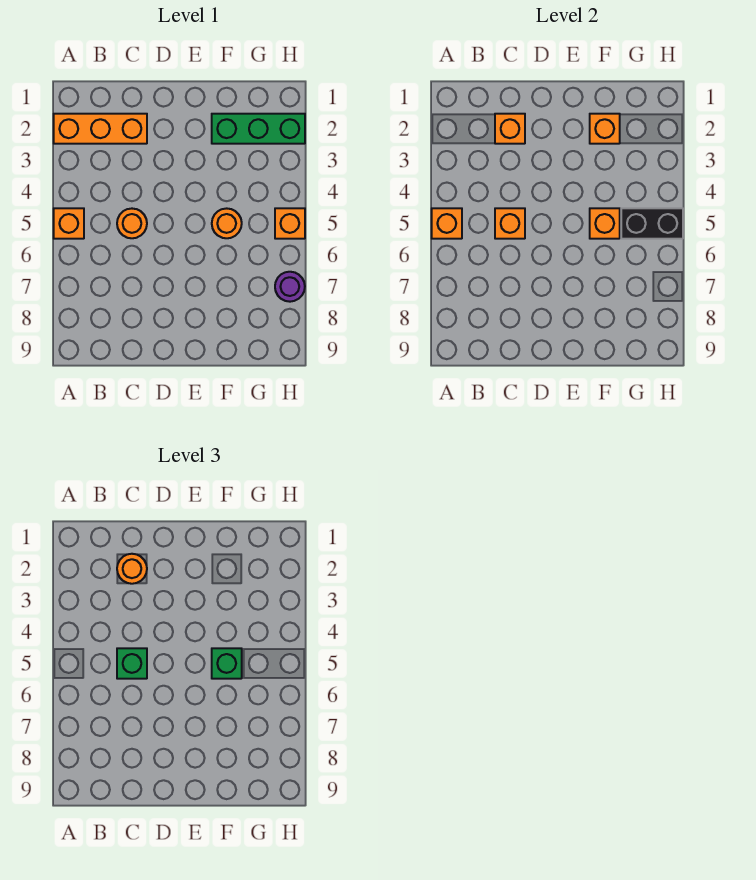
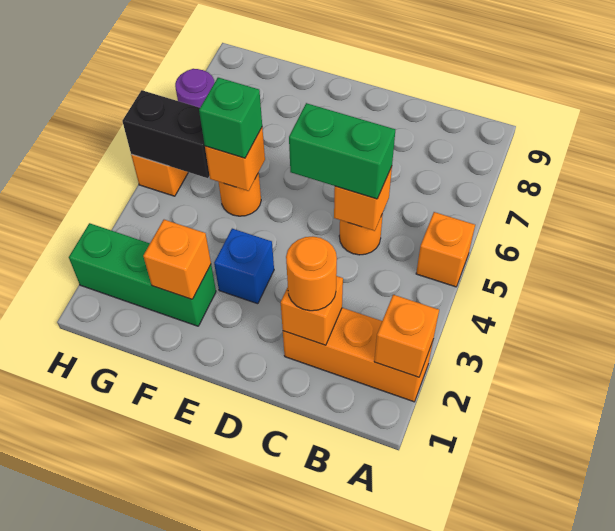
orange 1x1 brick [432,208,462,239] -> orange 1x1 brick moved to [374,295,439,377]
green 1x1 brick [117,648,147,679] -> green 1x2 brick [289,103,395,199]
none -> blue 1x1 brick [214,229,274,304]

